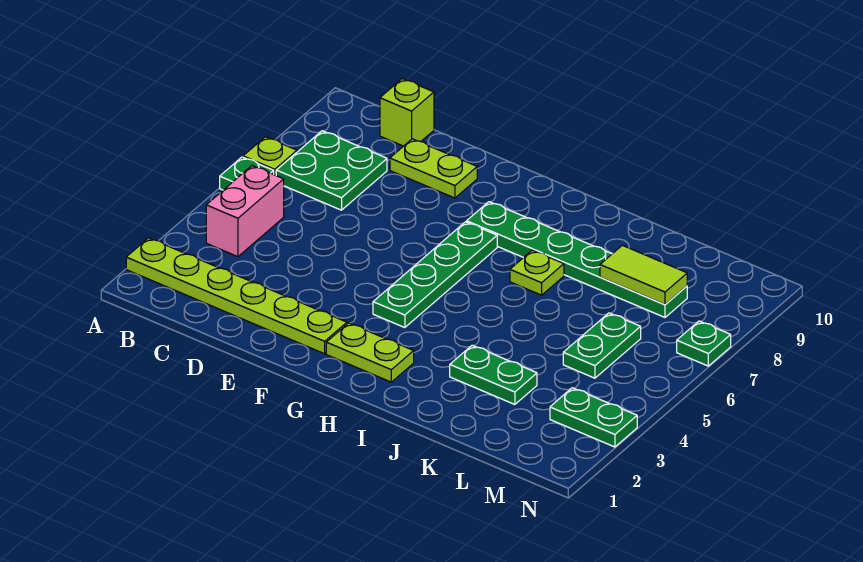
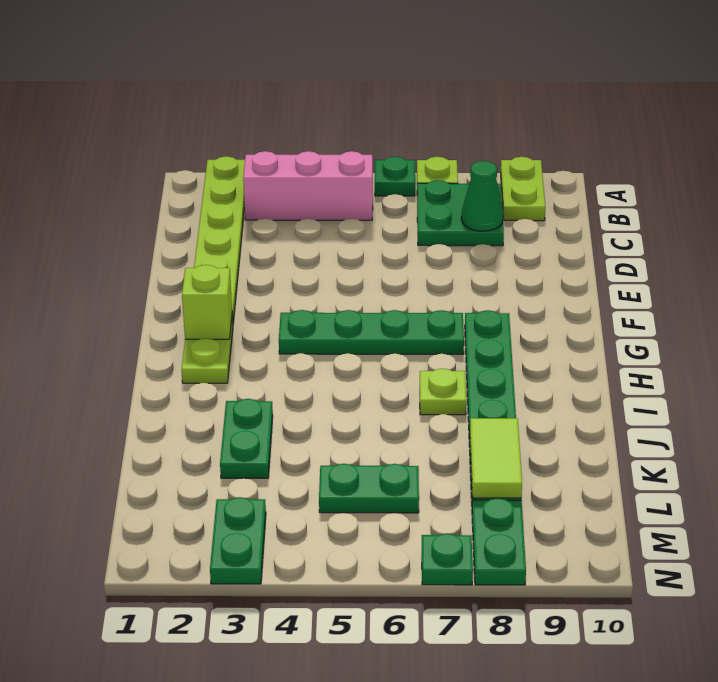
pink 1x2 brick [206,166,284,257] -> pink 1x3 brick [243,151,373,220]
none -> green 1x1 cone [461,161,503,231]
lime 1x1 brick [380,79,434,146] -> lime 1x1 brick moved to [182,265,232,339]
lime 1x2 plate [390,139,477,198] -> lime 1x2 plate moved to [501,157,545,221]
none -> green 1x2 plate [472,498,526,585]

